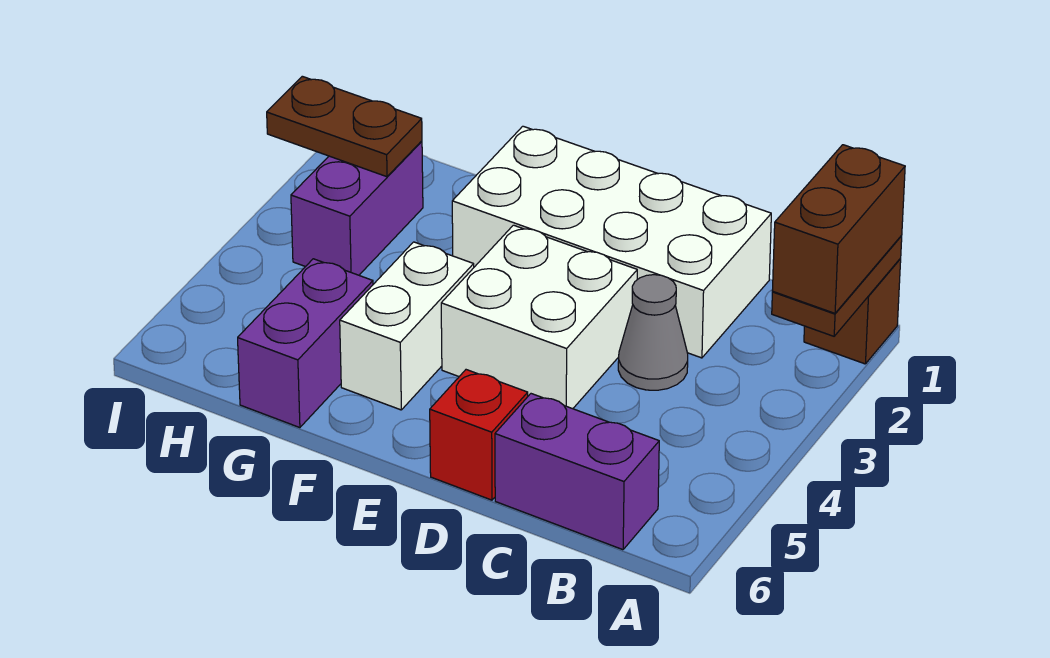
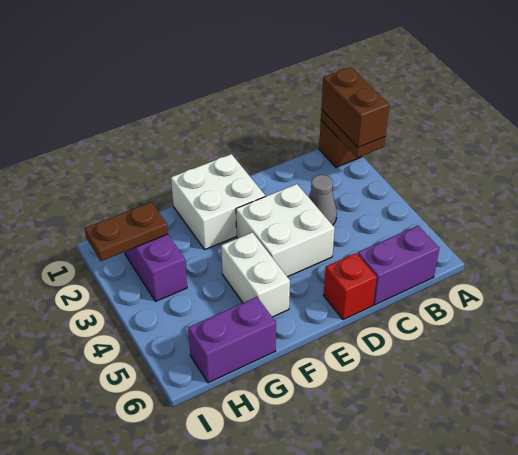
white 2x4 brick [452,126,771,358] -> white 2x2 brick [171,154,265,249]
purple 1x2 brick [238,259,373,428] -> purple 1x2 brick turned to [188,297,276,383]

